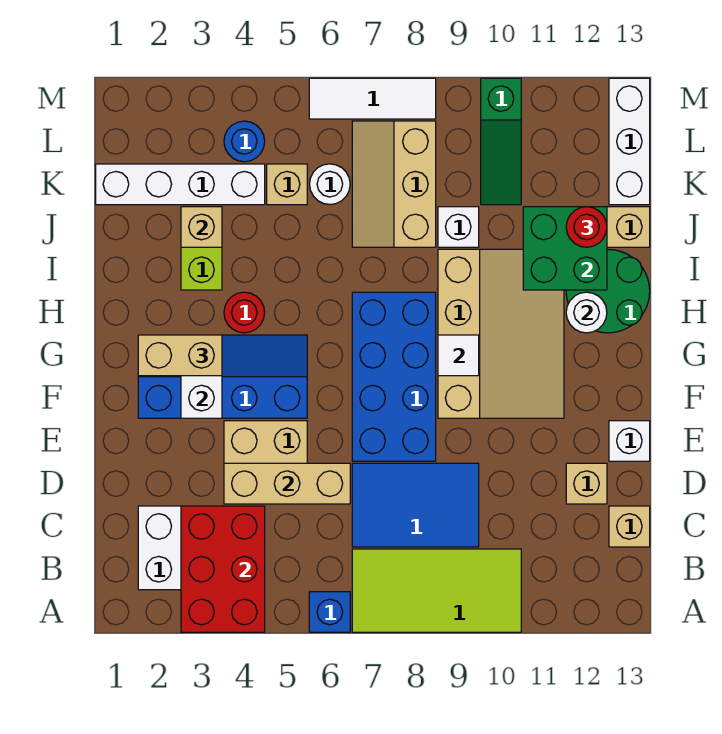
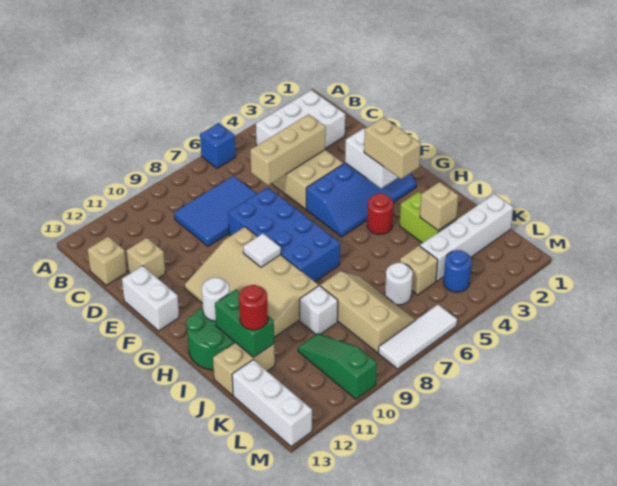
red 2x3 brick [181,506,265,632] -> none
lime 2x4 tile [352,549,521,632] -> none
white 1x1 brick [609,421,650,461] -> white 1x2 brick [122,266,179,331]
tan 1x2 brick [138,335,222,376] -> tan 1x2 brick turned to [364,117,421,179]
green 2x2 brick [523,207,607,290] -> green 1x2 brick [215,289,274,357]

